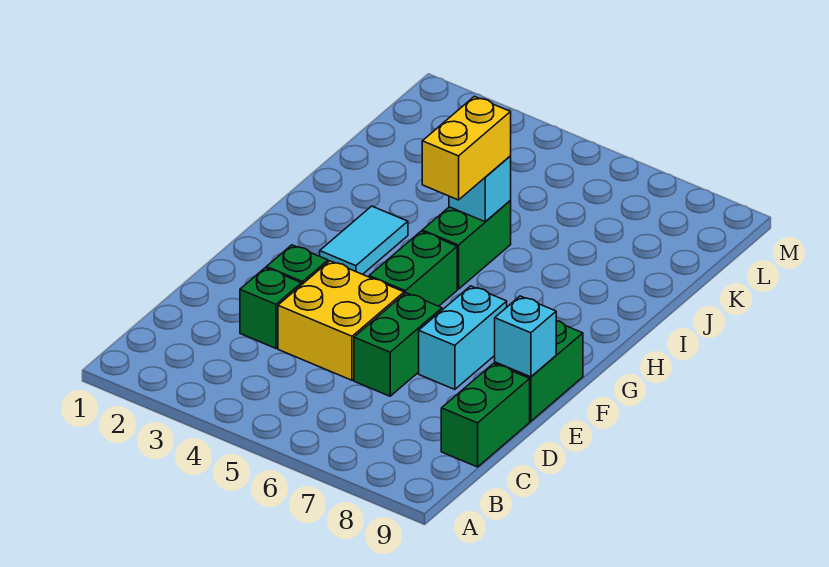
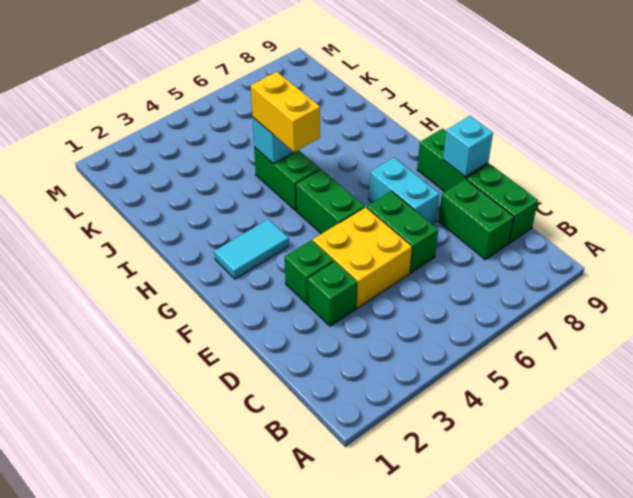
none -> green 1x2 brick [438,179,514,260]
cyan 1x2 tile [320,206,408,274] -> cyan 1x2 tile turned to [214,219,289,279]

